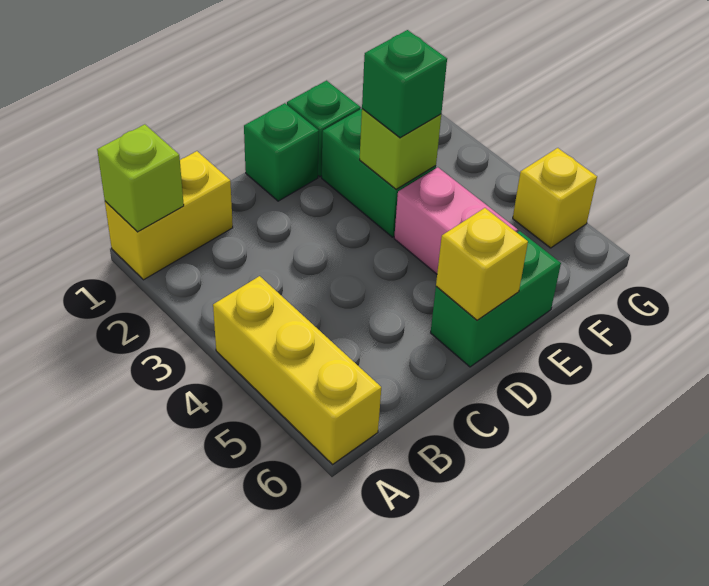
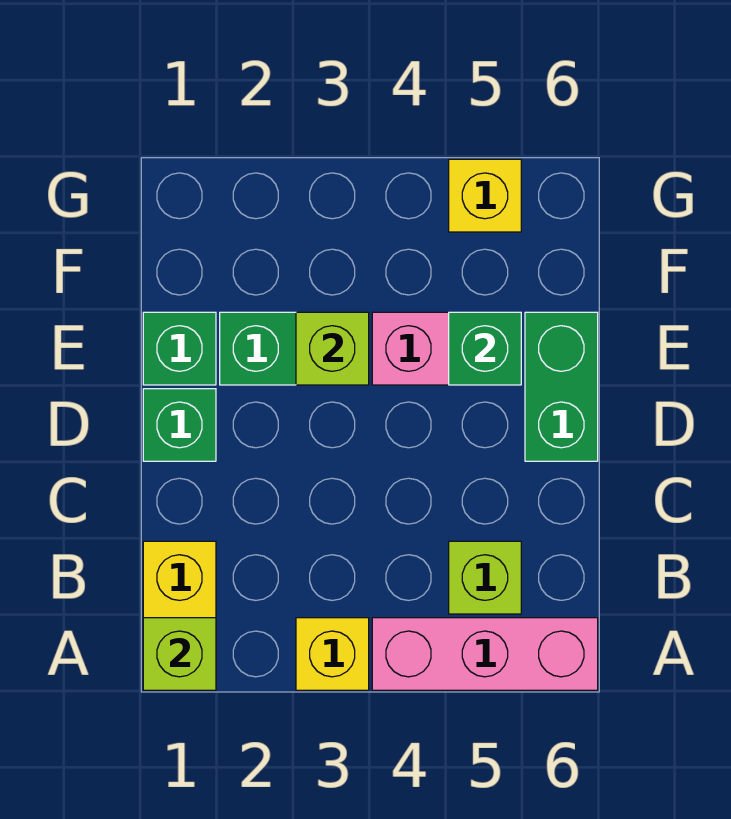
yellow 1x3 brick [213,276,381,464] -> pink 1x3 brick [372,618,598,690]
none -> lime 1x1 brick [449,541,521,614]
yellow 1x1 brick [436,208,528,320] -> yellow 1x1 brick moved to [296,618,369,690]
green 1x1 brick [362,30,447,138] -> green 1x1 brick moved to [449,312,521,385]

